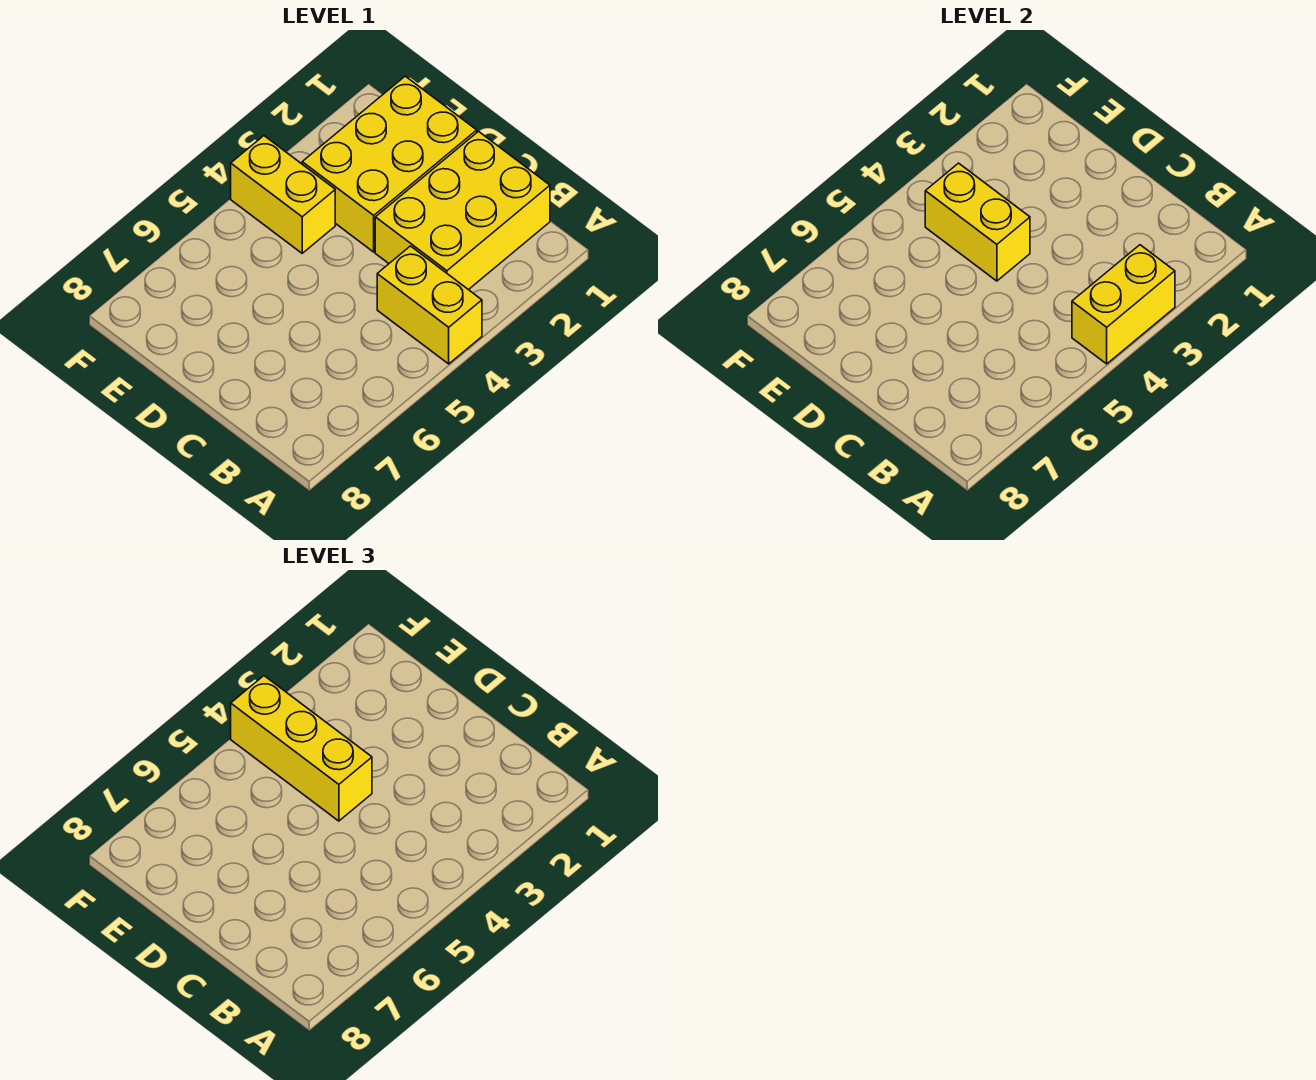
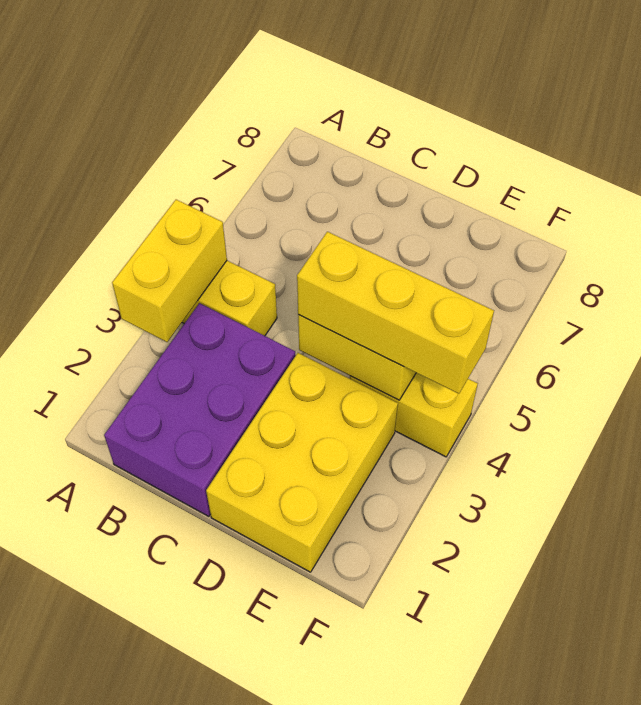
yellow 2x3 brick [375,132,550,290] -> purple 2x3 brick [104,303,296,516]

